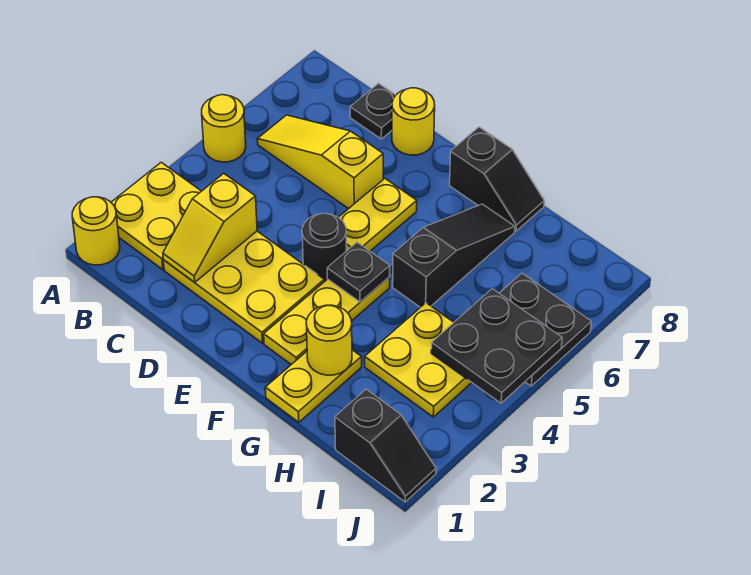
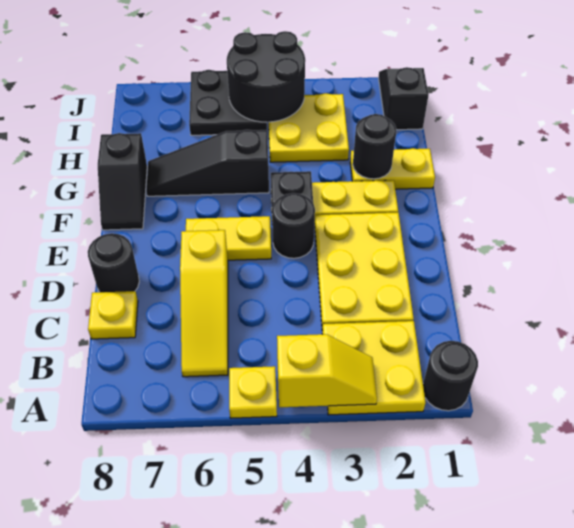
yellow 1x1 round brick [72,197,120,265] -> black 1x1 round brick [423,341,478,411]
yellow 1x1 round brick [202,95,246,162] -> yellow 1x1 plate [229,366,277,418]
yellow 1x2 slope [163,173,257,282] -> yellow 1x2 slope moved to [277,334,377,407]
black 1x1 plate [350,84,396,139] -> yellow 1x1 plate [88,291,138,339]
yellow 1x1 round brick [392,88,435,155] -> black 1x1 round brick [88,233,139,292]
black 1x2 slope [450,127,544,231] -> black 1x2 slope turned to [98,133,147,230]
yellow 1x1 round brick [306,305,352,375] -> black 1x1 round brick [353,114,396,179]
black 2x2 plate [431,289,562,403] -> black 2x2 round brick [227,31,305,122]

